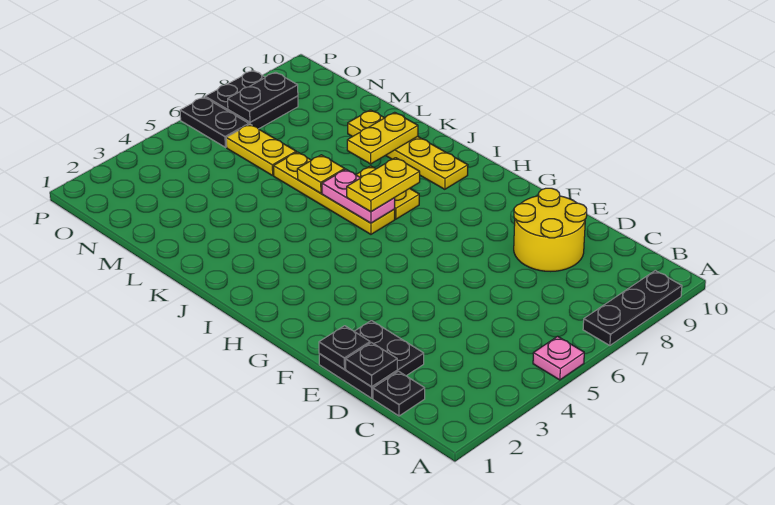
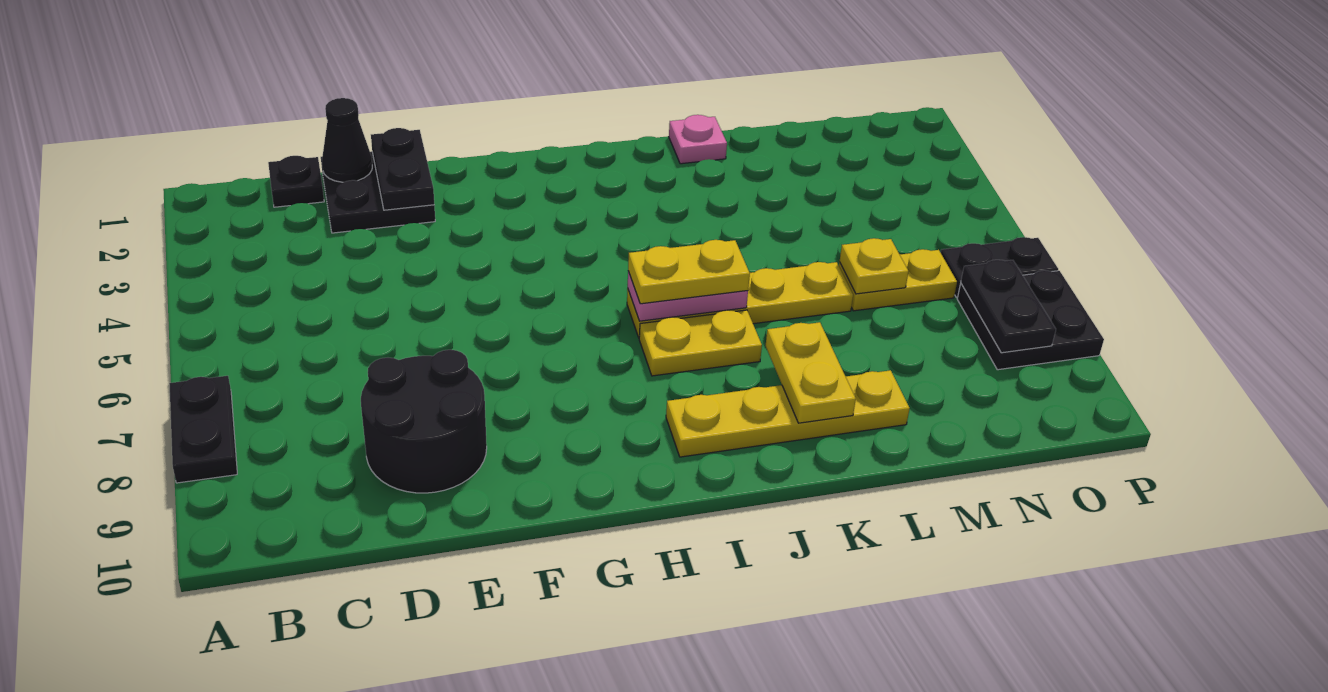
pink 1x1 plate [533,336,584,380] -> pink 1x1 plate moved to [669,115,727,164]
black 1x3 plate [583,271,682,345] -> black 1x2 plate [169,376,237,483]
black 1x1 plate [346,343,397,387] -> black 1x1 cone [322,98,372,182]
yellow 2x2 round brick [514,188,587,271] -> black 2x2 round brick [361,350,487,493]
black 1x1 plate [319,326,370,369] -> black 1x2 plate [371,128,434,210]
yellow 1x2 plate [347,158,420,212] -> yellow 1x2 plate turned to [628,240,750,304]
yellow 1x1 plate [297,155,345,193] -> yellow 1x1 plate moved to [840,238,909,294]

